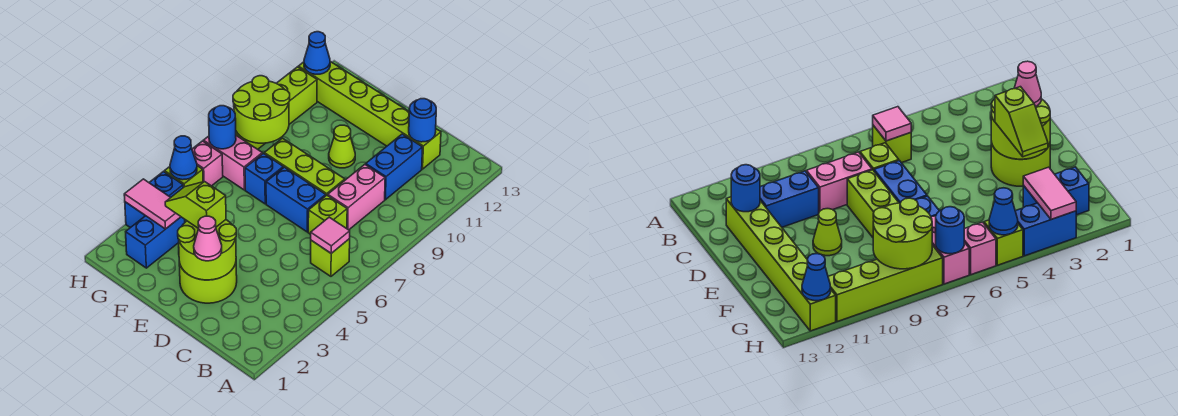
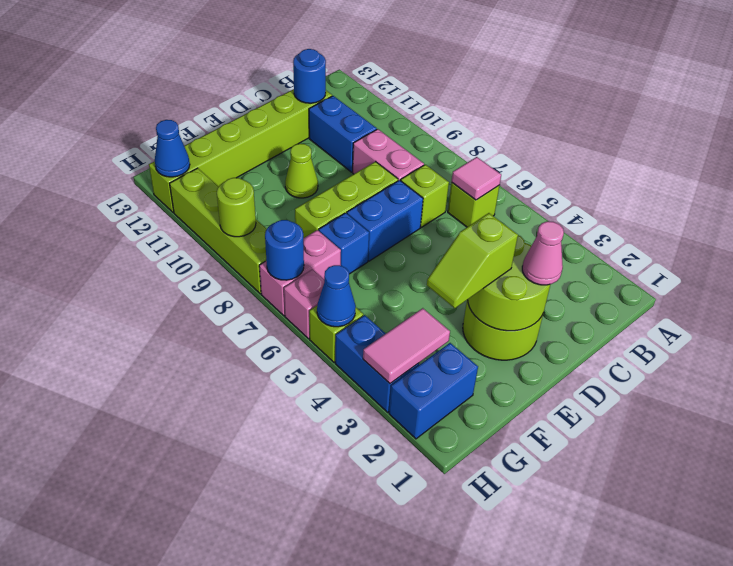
blue 1x2 brick [126,216,185,268] -> blue 1x2 brick turned to [389,343,478,439]
lime 2x2 round brick [233,76,290,143] -> lime 1x1 round brick [217,178,256,237]

